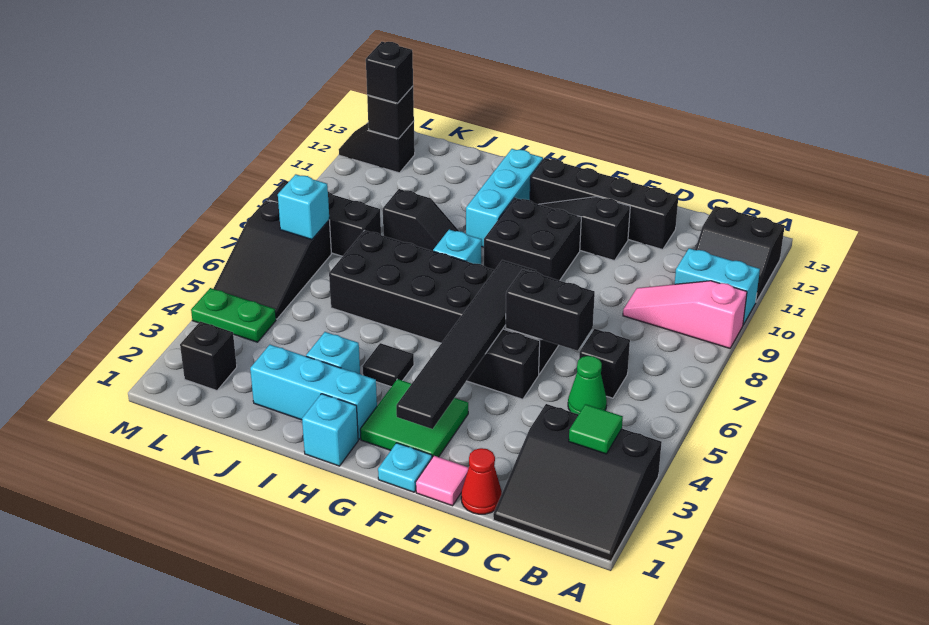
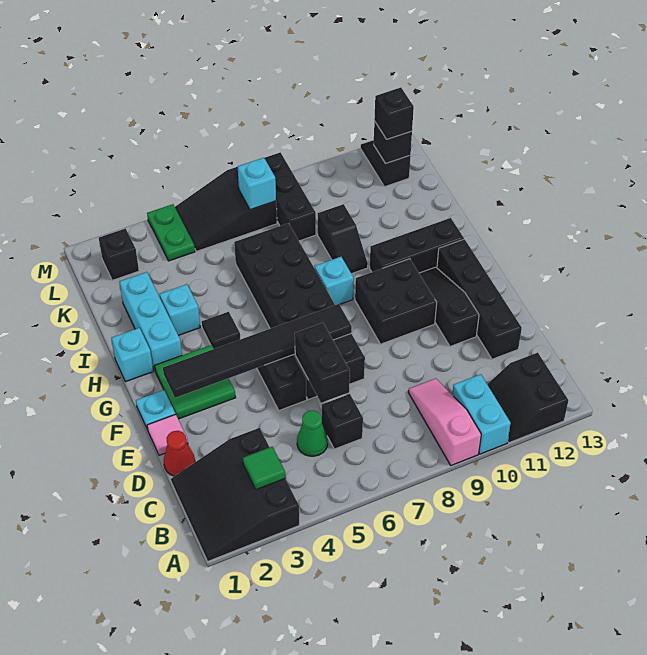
cyan 1x3 brick [466,149,543,247] -> black 1x3 brick [370,218,464,273]

